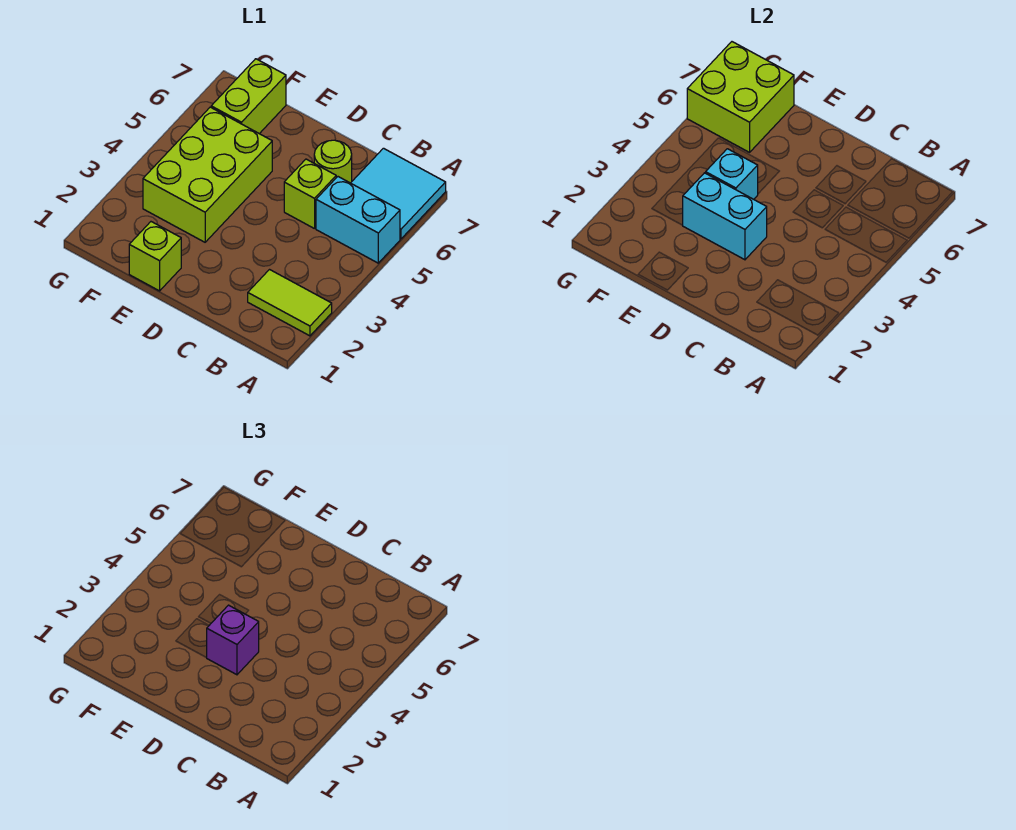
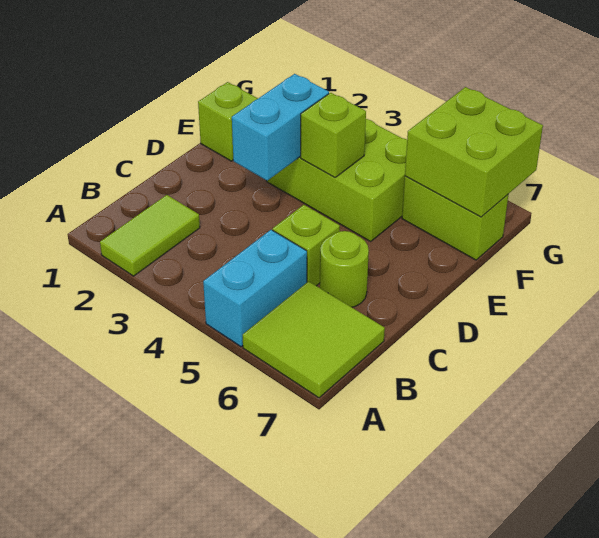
cyan 2x2 tile [351,148,446,239] -> lime 2x2 tile [243,281,385,398]
purple 1x1 brick [207,605,259,675] -> none
cyan 1x1 brick [706,149,758,199] -> lime 1x1 brick [301,93,366,177]

